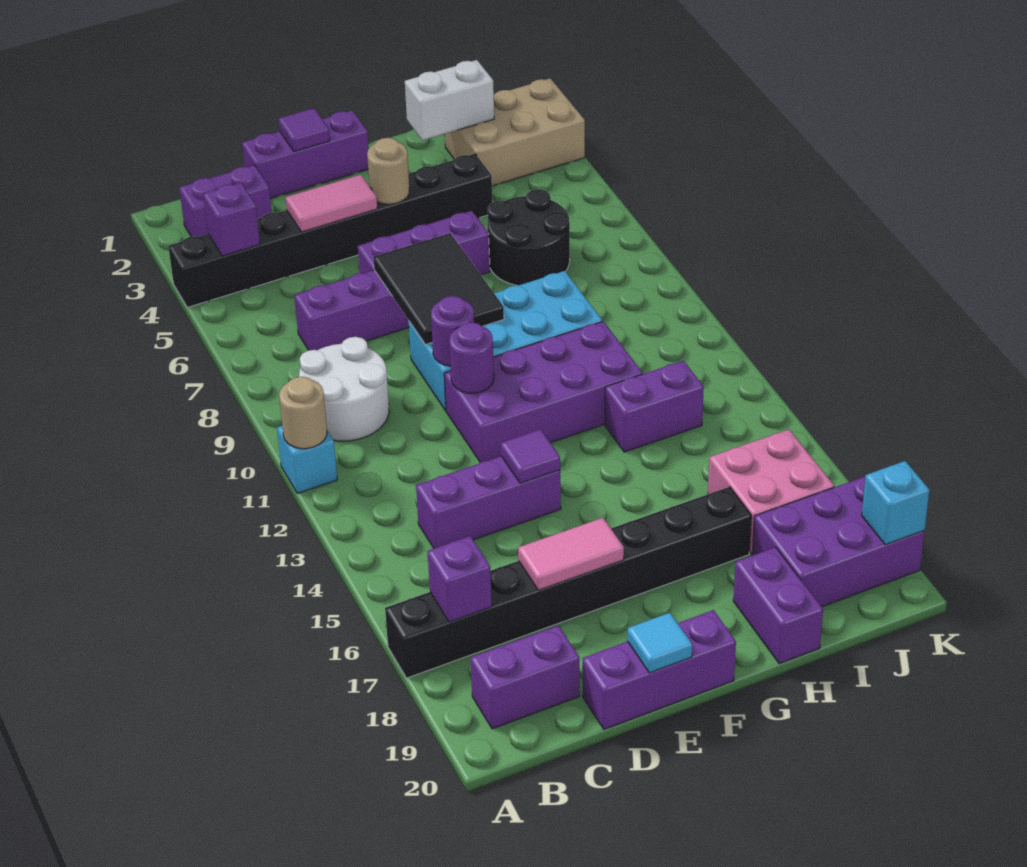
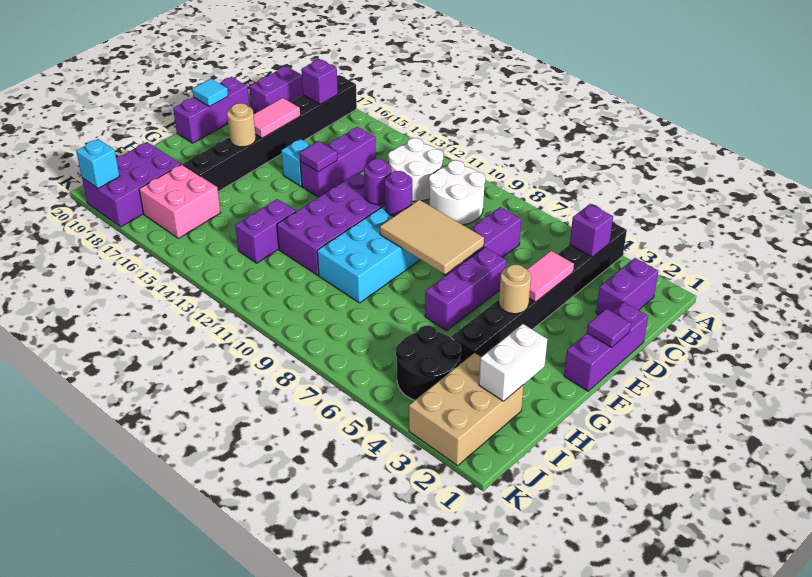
cyan 1x1 brick [277,426,337,493] -> cyan 1x1 brick moved to [281,139,311,186]
tan 1x1 round brick [279,377,327,449] -> tan 1x1 round brick moved to [227,103,256,147]
none -> white 2x2 round brick [388,138,443,201]
black 2x3 tile [373,233,504,345] -> tan 2x3 tile [380,200,484,274]
black 2x2 round brick [487,189,570,286] -> black 2x2 round brick moved to [396,325,461,400]
purple 1x2 brick [733,547,823,664] -> none

